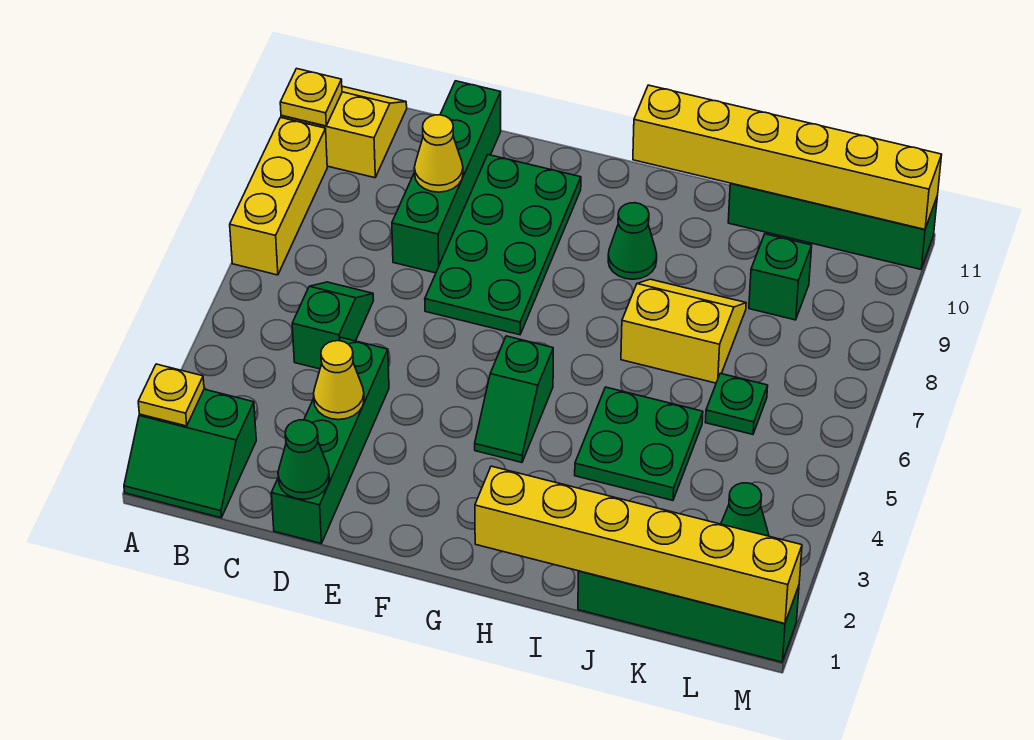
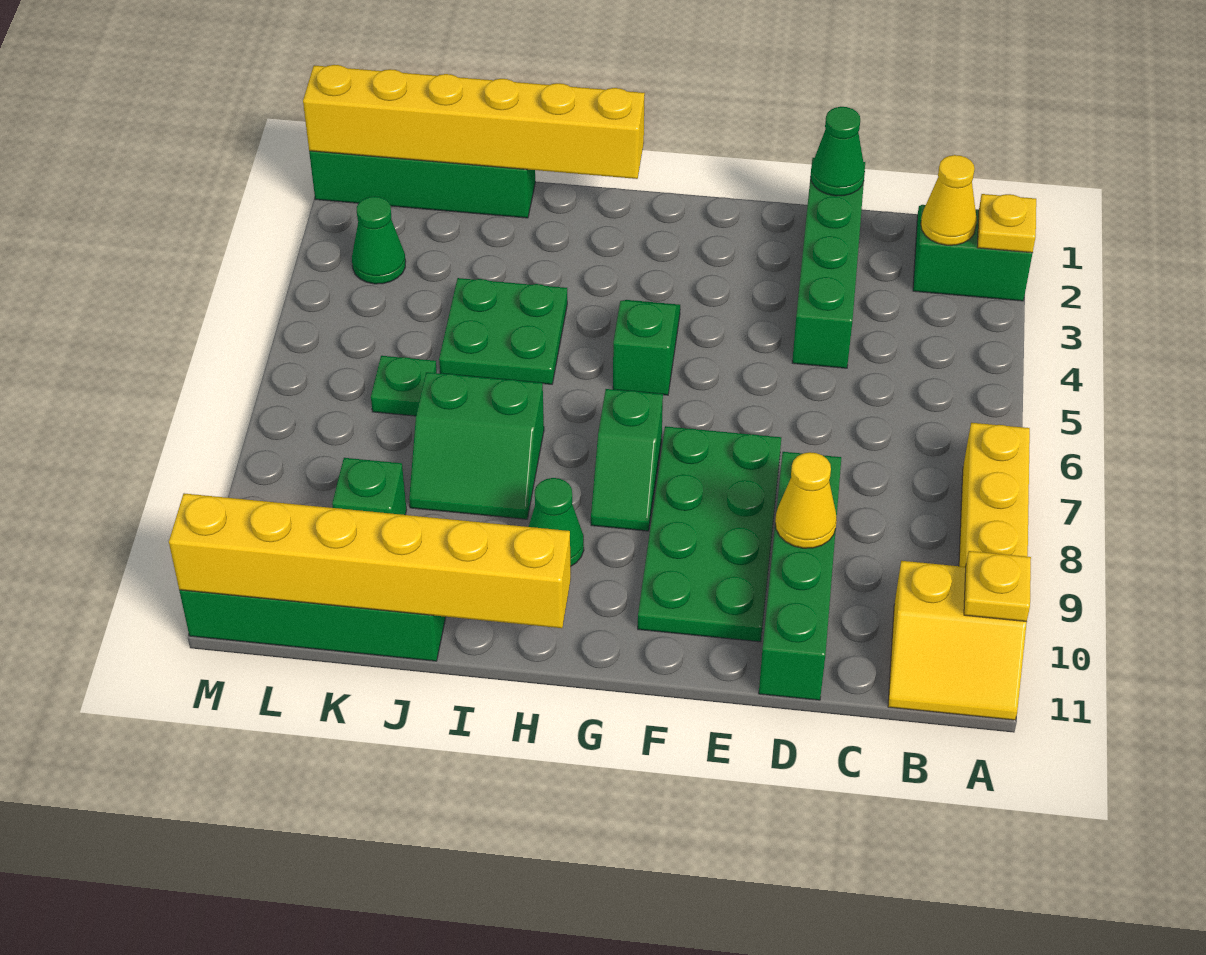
green 1x2 slope [292,282,373,369] -> green 1x2 slope moved to [591,389,663,531]
yellow 1x1 cone [314,341,364,420] -> yellow 1x1 cone moved to [921,155,977,245]
yellow 2x2 slope [621,279,746,383] -> green 2x2 slope [409,372,544,519]

